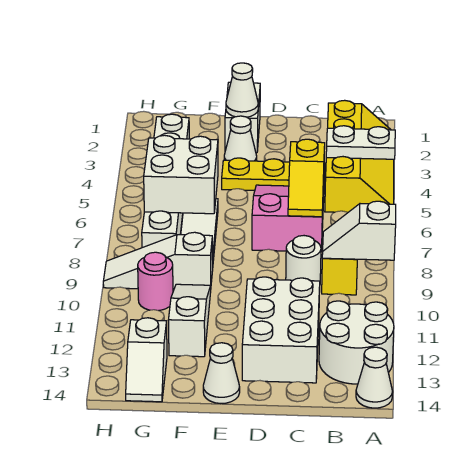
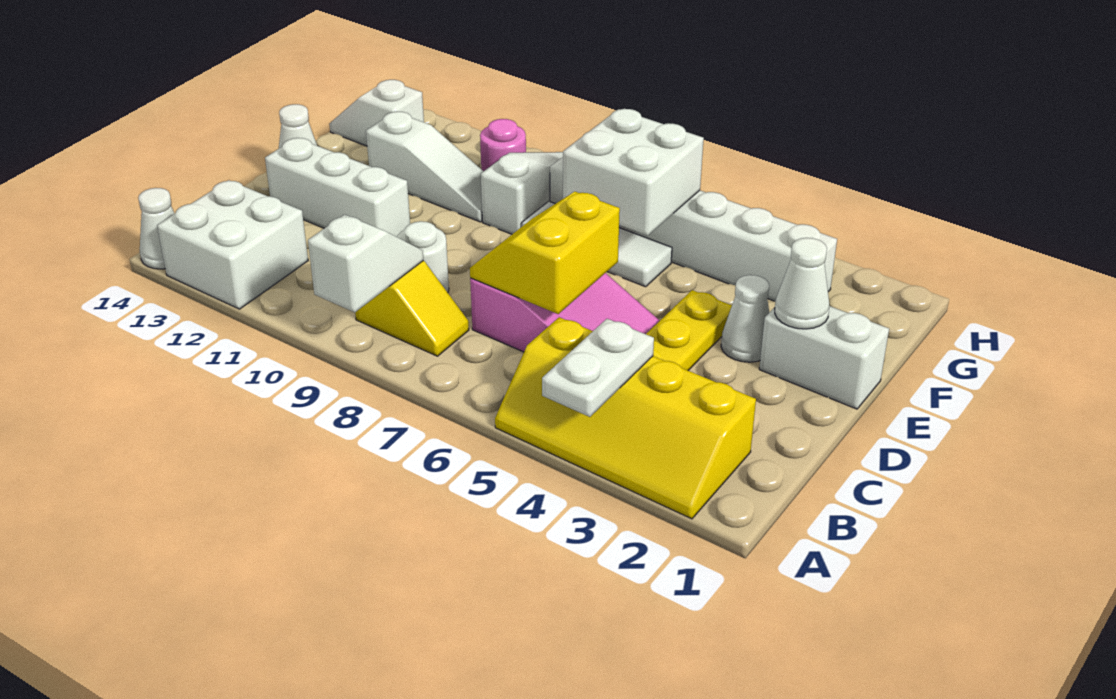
white 2x2 round brick [319,301,394,384] -> white 2x2 brick [157,180,308,309]
yellow 1x2 slope [288,139,325,217] -> yellow 2x2 slope [470,192,620,314]
white 2x3 brick [242,277,320,383] -> white 1x3 brick [265,138,410,237]

